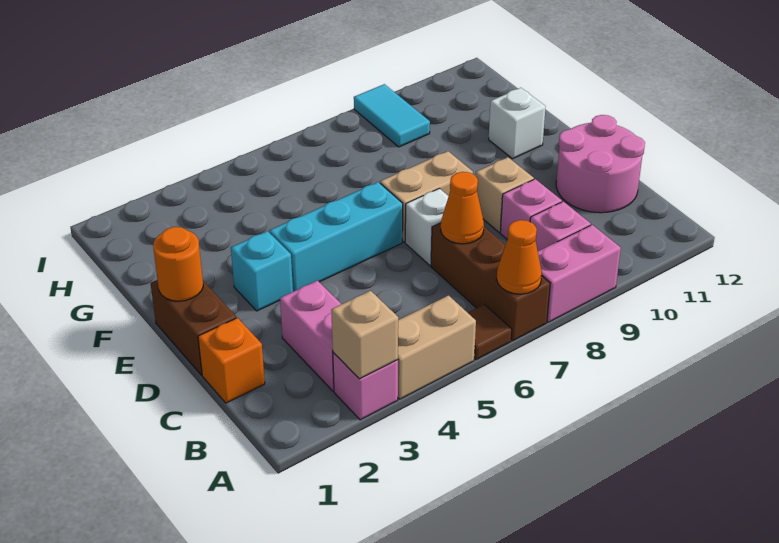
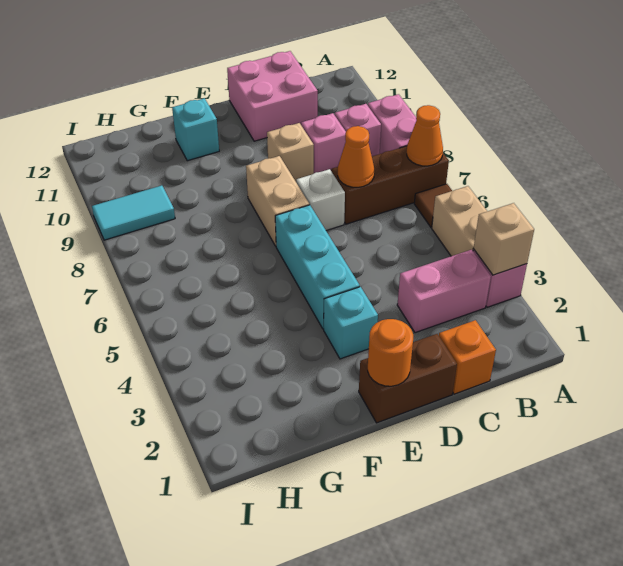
pink 2x2 round brick [556,115,645,213] -> pink 2x2 brick [227,51,318,141]
white 1x1 brick [489,88,546,159] -> cyan 1x1 brick [172,98,219,161]

